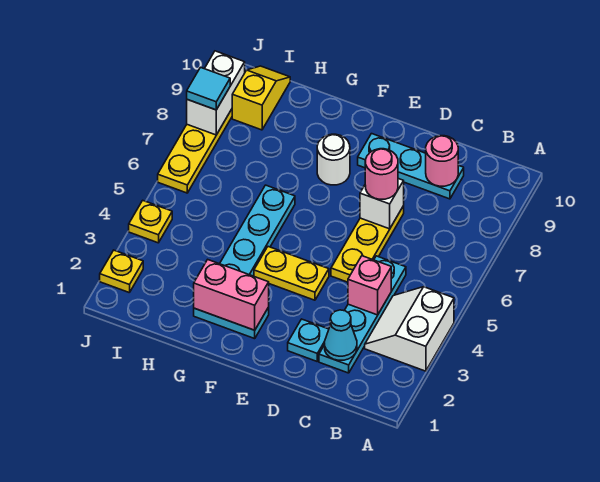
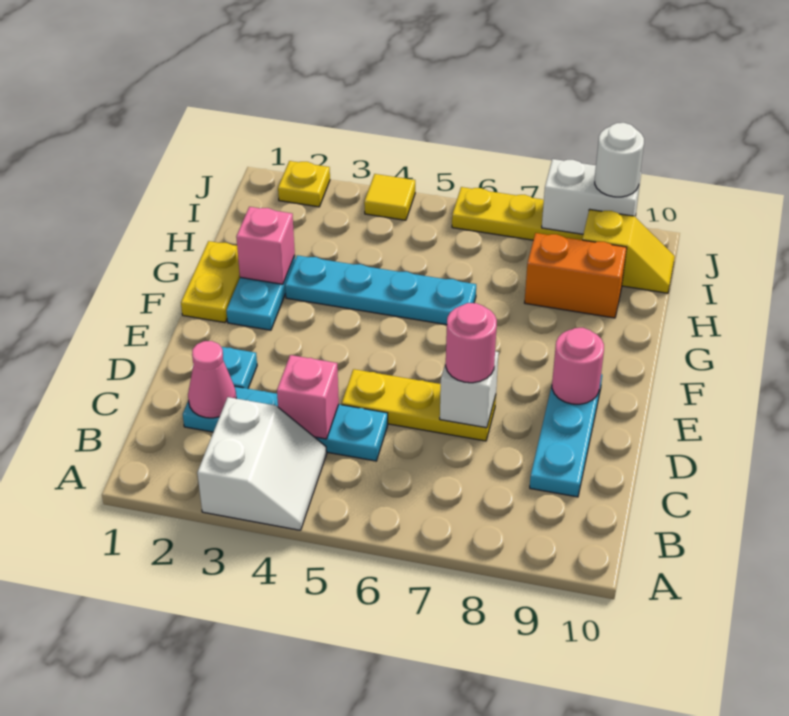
white 2x2 slope [365,287,454,371] -> white 2x2 slope turned to [197,397,327,530]
cyan 1x1 cone [324,310,357,360] -> pink 1x1 cone [188,341,236,418]
pink 1x1 round brick [426,136,458,186] -> pink 1x1 round brick moved to [552,328,604,404]
yellow 1x2 plate [254,247,329,300] -> yellow 1x2 plate moved to [181,241,240,323]
pink 1x2 brick [194,260,269,330] -> pink 1x1 brick [236,207,295,284]
white 1x1 round brick [317,134,350,185] -> white 1x1 round brick moved to [595,123,644,197]
none -> orange 1x2 brick [525,233,627,318]
yellow 1x1 plate [129,200,172,243] -> yellow 1x1 tile [364,174,415,220]
cyan 1x1 tile [187,67,230,110] -> none

